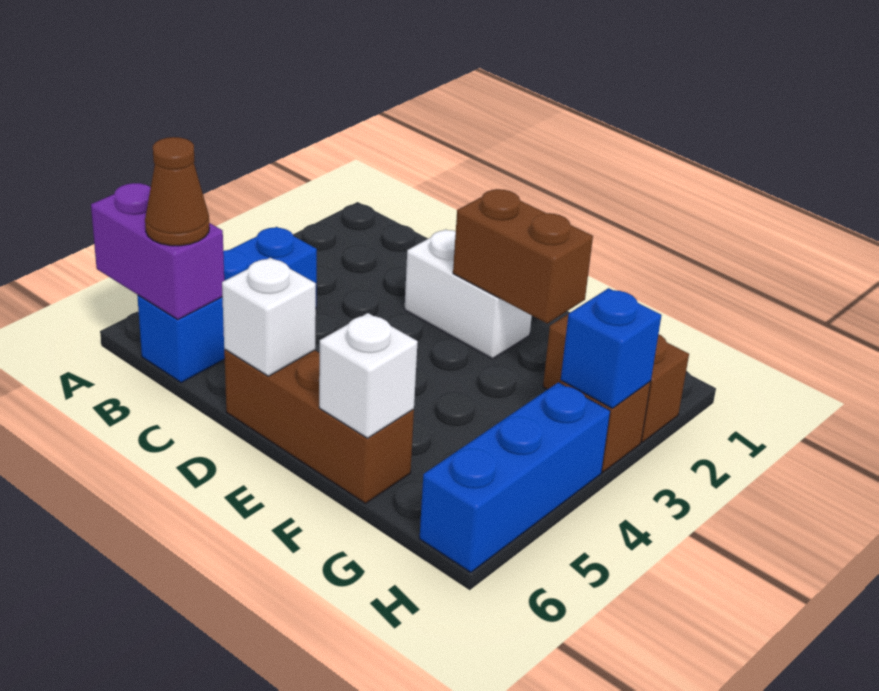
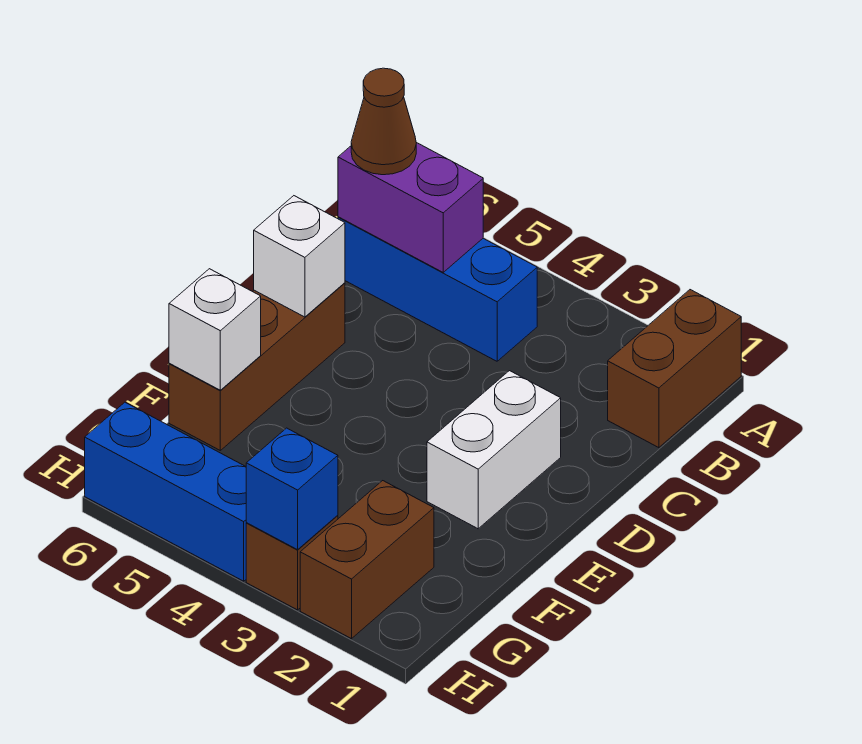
purple 1x2 brick [91,183,224,319] -> purple 1x2 brick turned to [338,142,483,272]
brown 1x2 brick [453,189,593,323] -> brown 1x2 brick moved to [608,290,741,448]

